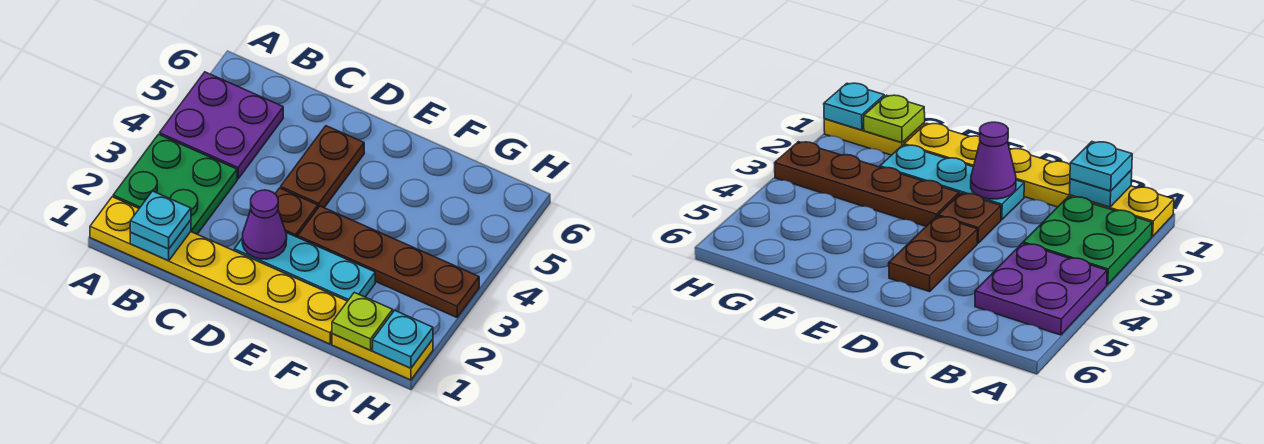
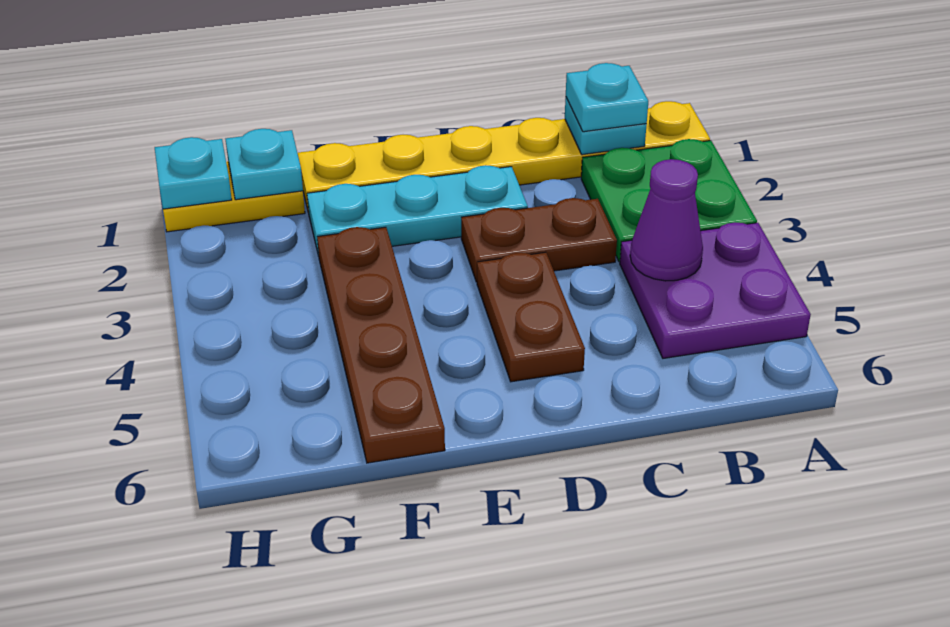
purple 1x1 cone [242,190,287,259] -> purple 1x1 cone moved to [630,159,703,281]
brown 1x1 plate [275,188,318,237] -> brown 1x2 plate [461,198,617,282]
brown 1x4 plate [298,206,479,317] -> brown 1x4 plate turned to [317,227,445,463]
lime 1x1 plate [332,292,393,350] -> cyan 1x1 plate [226,129,303,200]

